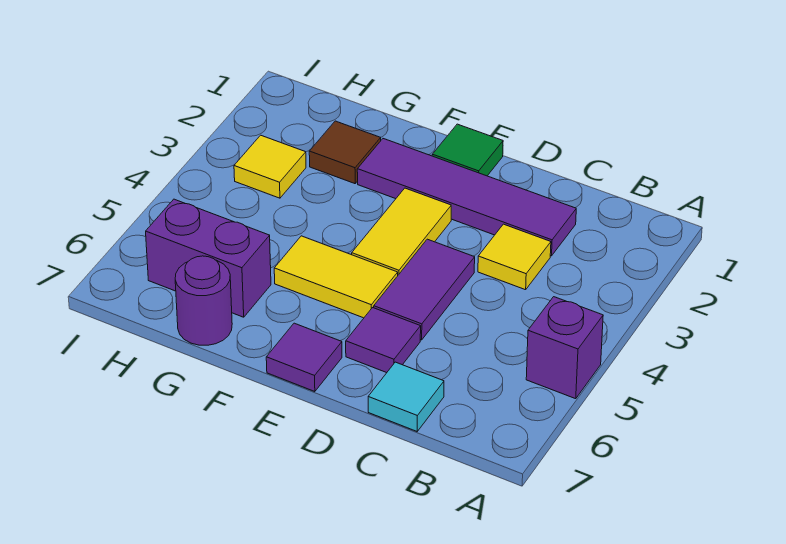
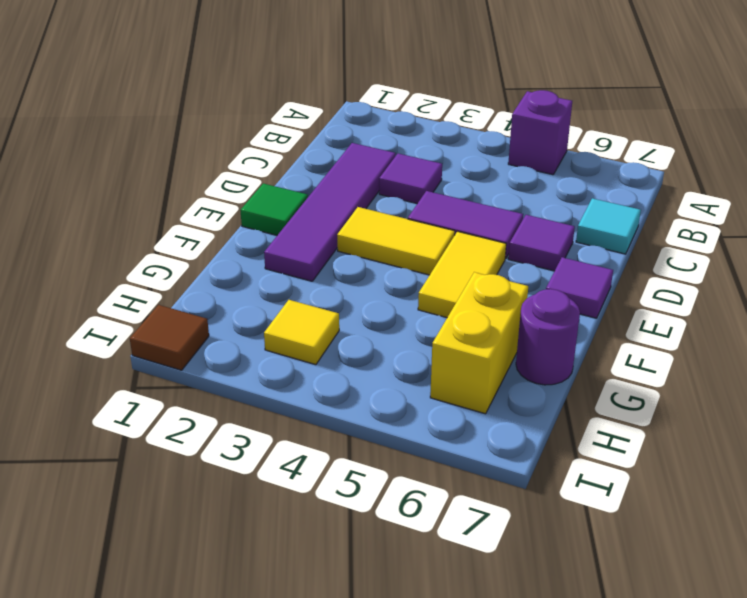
yellow 1x1 tile [478,224,551,290] -> purple 1x1 tile [379,154,442,204]
brown 1x1 tile [309,121,381,184] -> brown 1x1 tile moved to [130,305,209,370]
purple 1x2 brick [146,199,271,317] -> yellow 1x2 brick [430,272,528,414]

